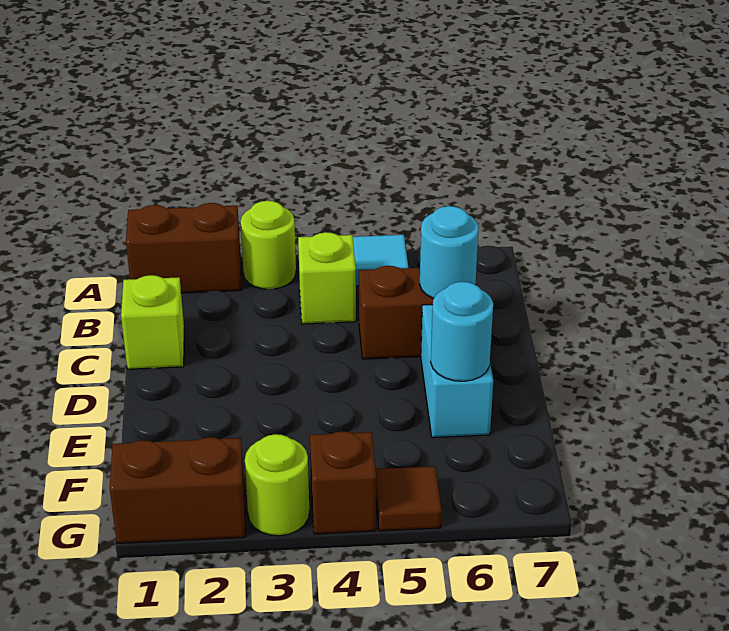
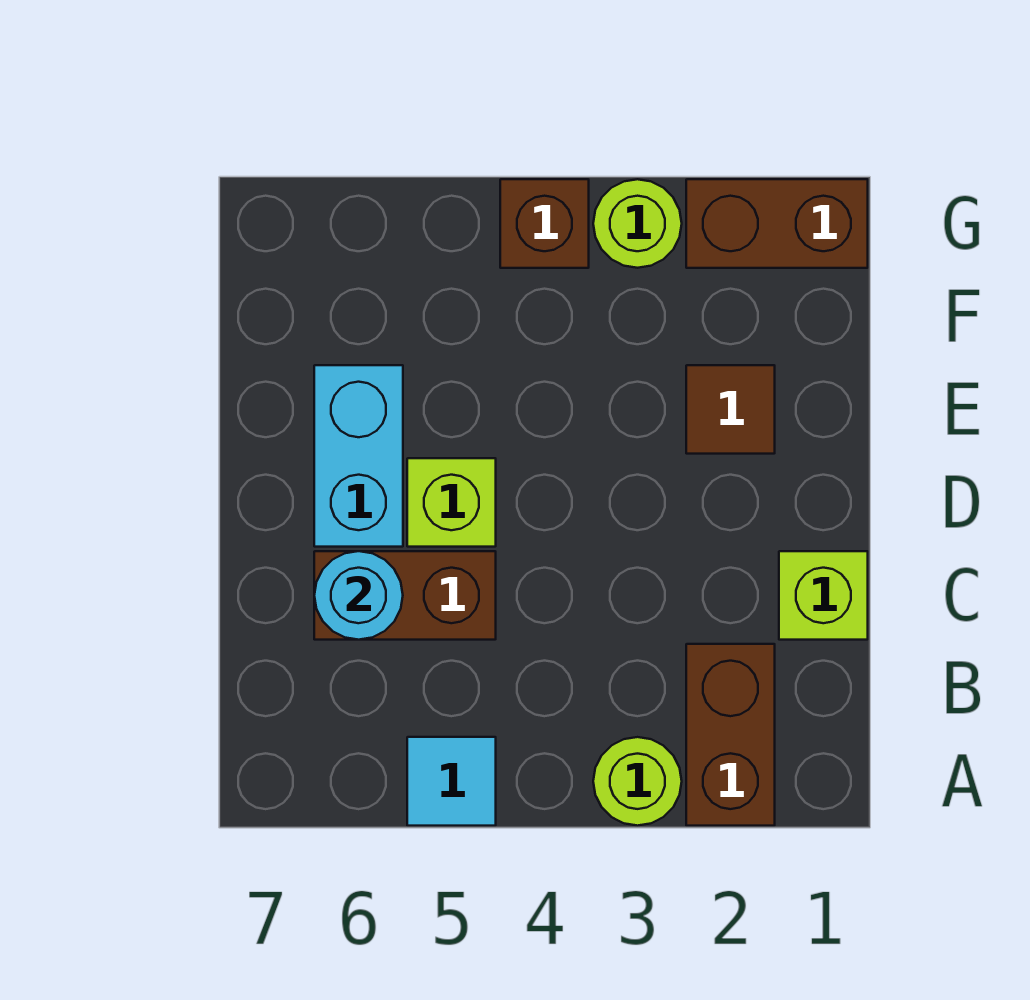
brown 1x2 brick [126,203,241,293] -> brown 1x2 brick turned to [686,644,775,826]
lime 1x1 brick [298,232,356,324] -> lime 1x1 brick moved to [407,458,496,547]
cyan 1x1 round brick [431,282,493,381] -> none
brown 1x1 tile [376,466,442,531] -> brown 1x1 tile moved to [686,365,775,454]

